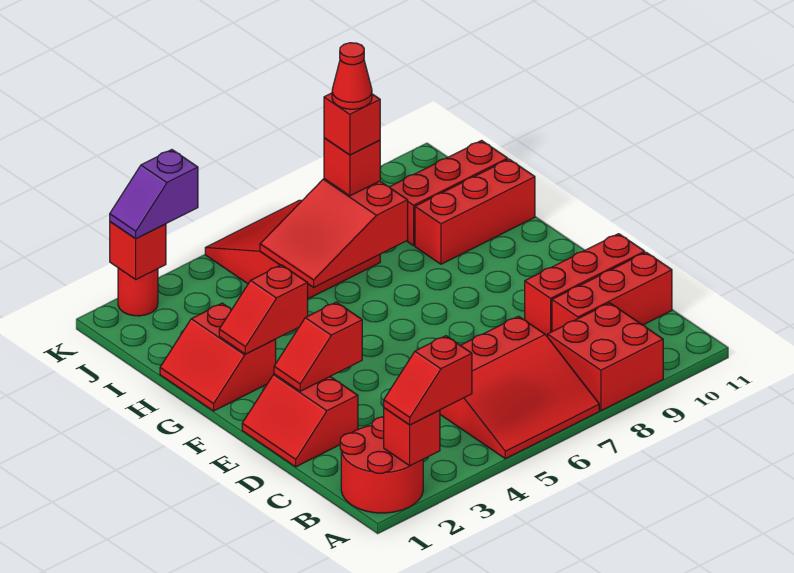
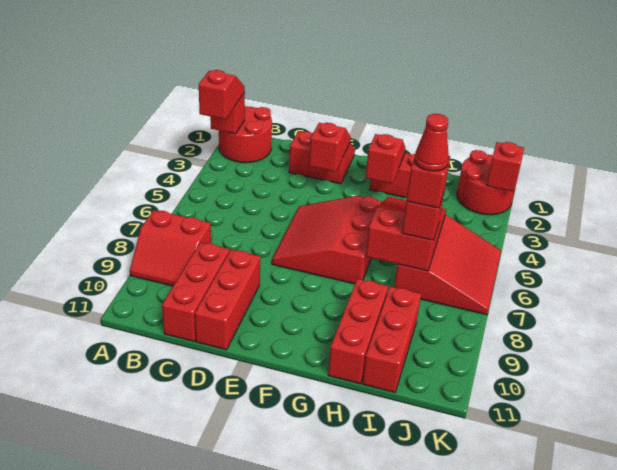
red 3x3 slope [440,316,599,459] -> red 3x3 slope moved to [272,196,383,284]
red 2x2 brick [548,303,663,411] -> red 2x2 slope [130,210,211,286]
red 1x1 round brick [118,268,158,316] -> red 2x2 round brick [457,150,514,215]
purple 1x2 slope [110,150,198,239] -> none

